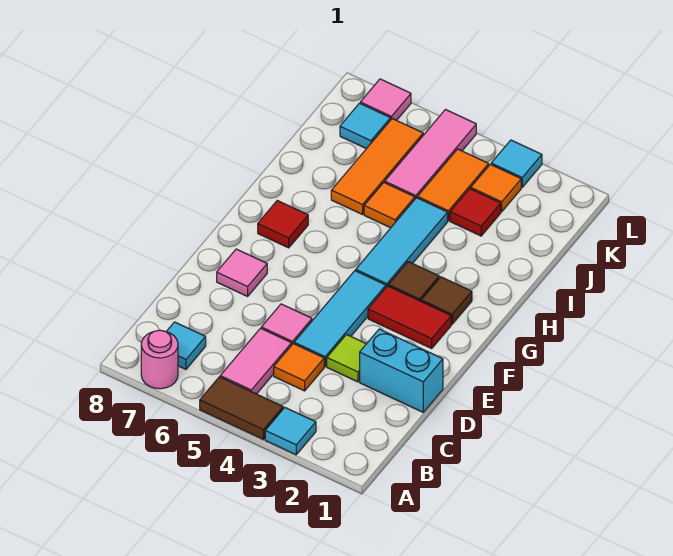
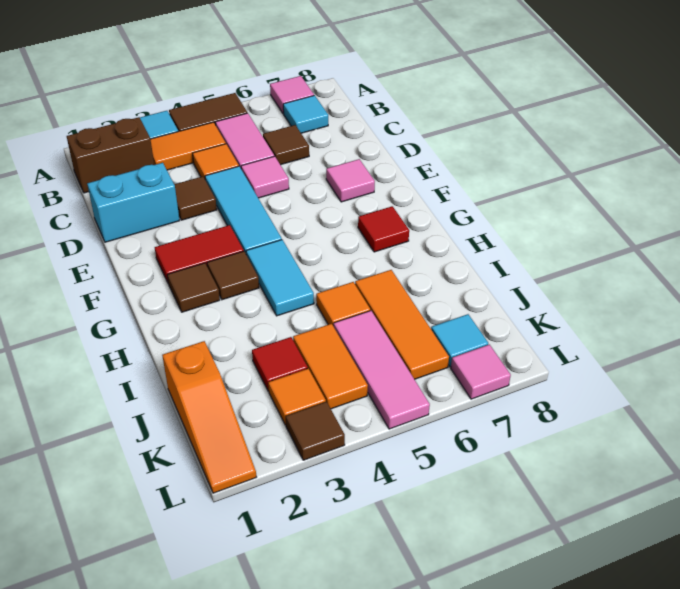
pink 1x1 round brick [141,330,178,389] -> pink 1x1 tile [270,76,314,114]
none -> brown 1x2 brick [67,117,154,193]
none -> orange 1x2 tile [151,122,226,170]
none -> brown 1x1 tile [263,125,309,165]
lime 1x1 tile [327,335,366,382] -> brown 1x1 tile [174,176,217,220]
cyan 1x3 tile [356,198,448,287] -> cyan 1x2 tile [246,240,314,316]
none -> orange 1x3 slope [162,341,256,493]
cyan 1x1 tile [491,140,542,187] -> brown 1x1 tile [286,402,345,460]

